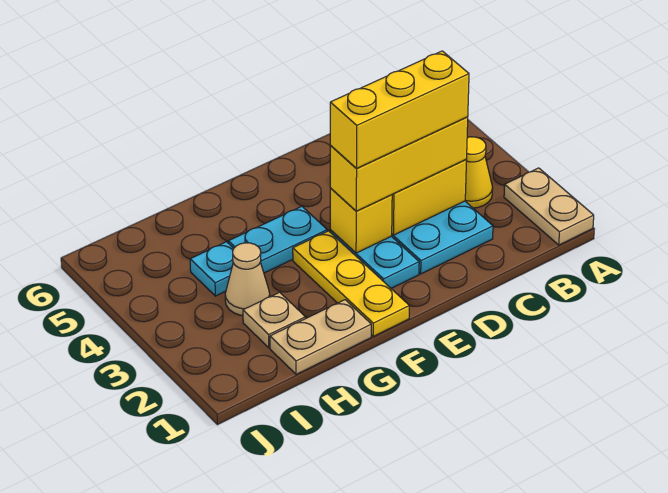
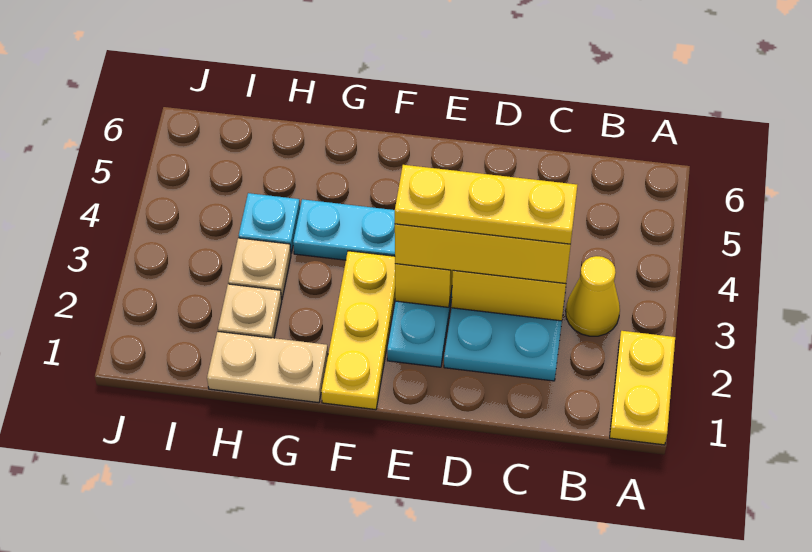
tan 1x2 plate [504,168,594,245] -> yellow 1x2 plate [610,331,675,445]
yellow 1x3 brick [330,51,469,169] -> yellow 1x3 plate [395,165,577,244]
tan 1x1 cone [225,243,270,316] -> tan 1x1 plate [228,238,291,300]

